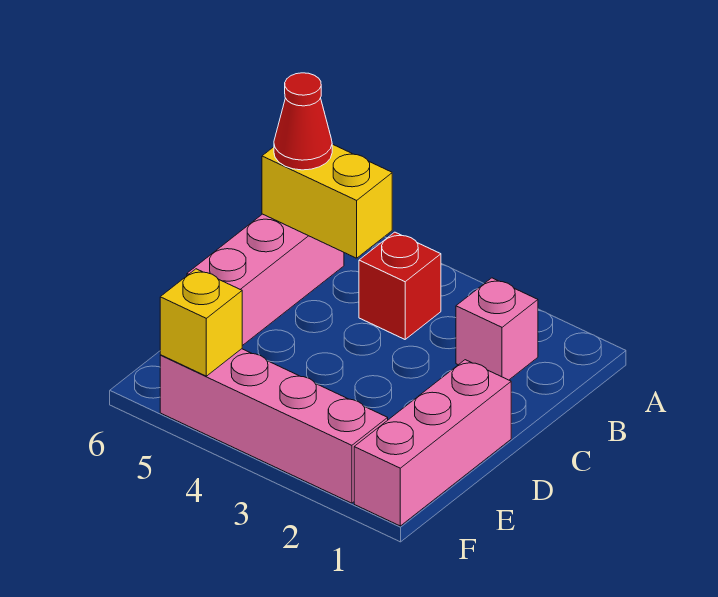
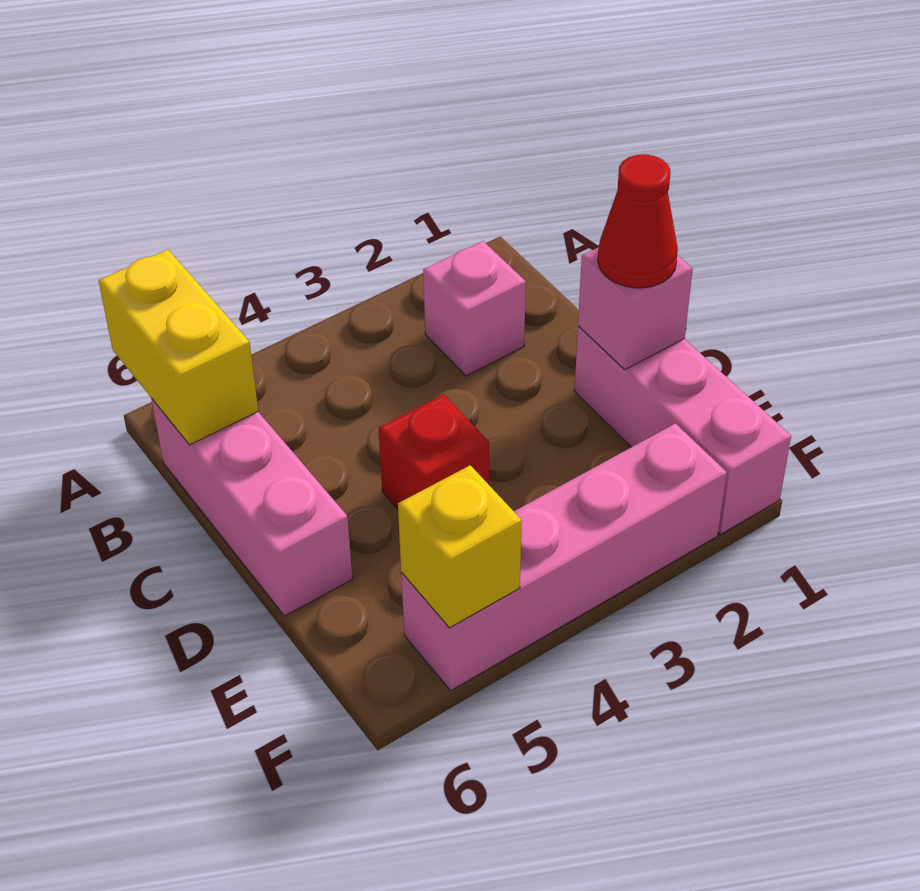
red 1x1 brick [359,232,441,339] -> red 1x1 brick moved to [379,394,489,509]
yellow 1x2 brick [262,144,392,258] -> yellow 1x2 brick turned to [99,250,258,445]
red 1x1 cone [274,73,332,170] -> red 1x1 cone moved to [598,154,678,288]
none -> pink 1x1 brick [578,248,693,369]

